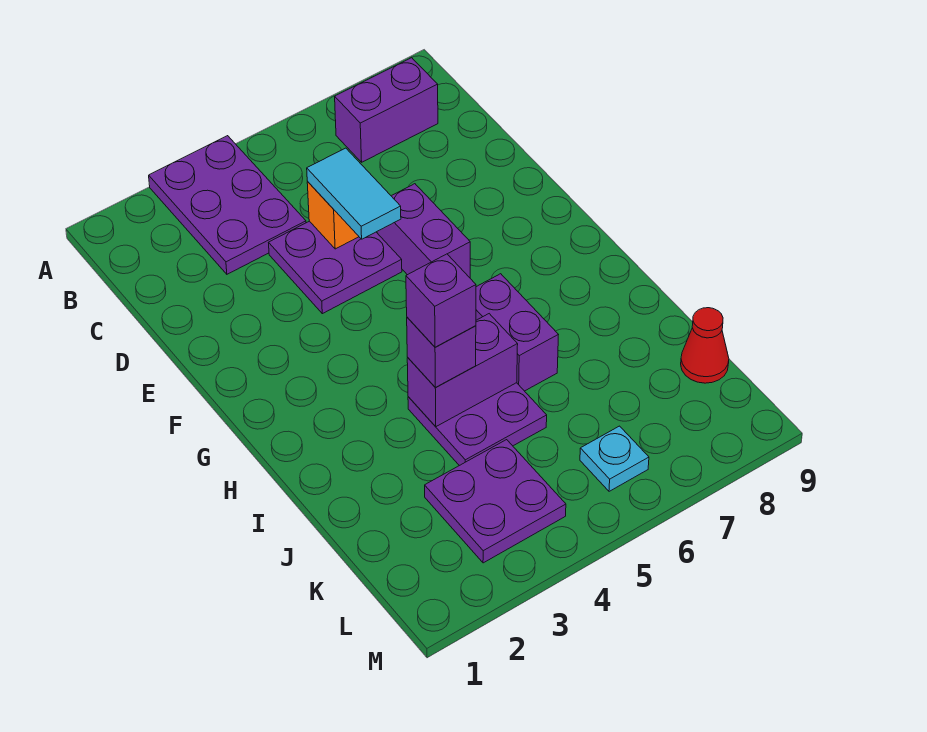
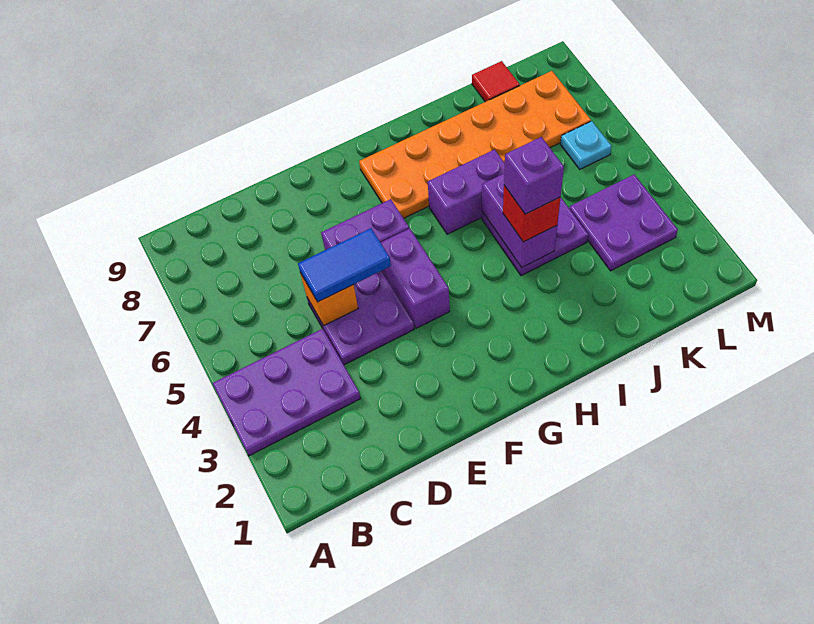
purple 1x2 brick [335,58,438,162] -> purple 1x2 brick moved to [381,228,450,328]
cyan 1x2 tile [307,148,401,239] -> blue 1x2 tile [298,228,391,302]
none -> orange 2x6 plate [359,71,591,218]
purple 1x1 brick [407,317,476,387] -> red 1x1 brick [503,186,561,242]
red 1x1 cone [681,308,729,383] -> red 1x1 tile [472,61,520,102]

